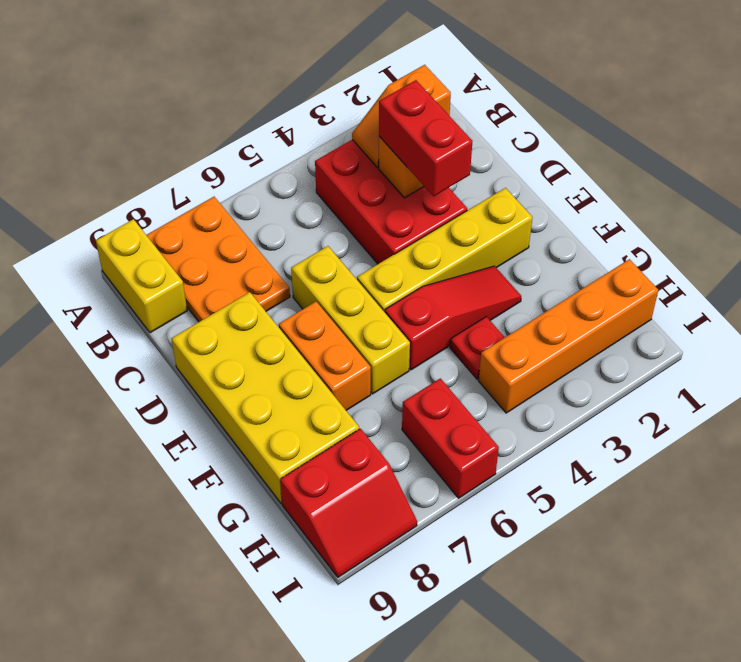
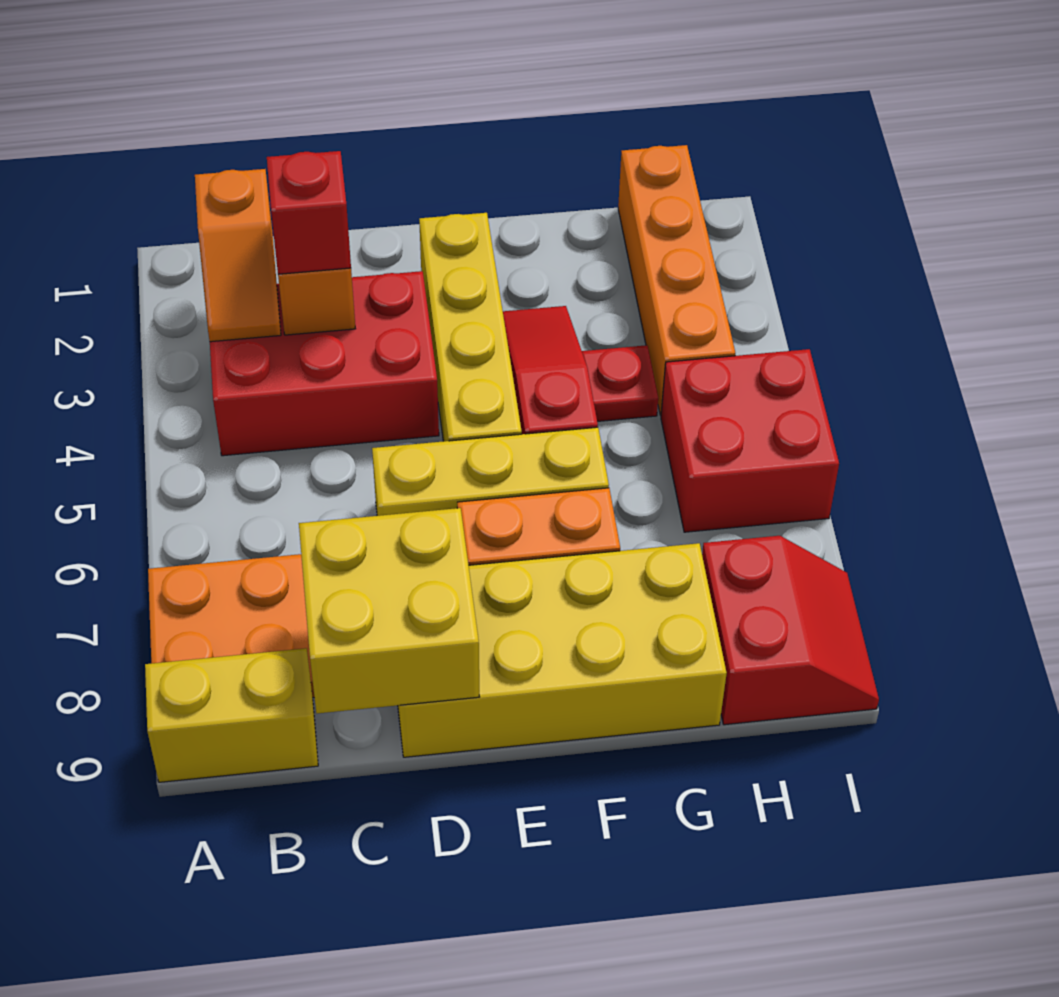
red 1x2 brick [379,80,472,196] -> red 1x1 brick [267,151,351,274]
none -> yellow 2x2 brick [299,508,479,714]
red 1x2 brick [402,378,499,498] -> red 2x2 brick [661,349,839,532]

